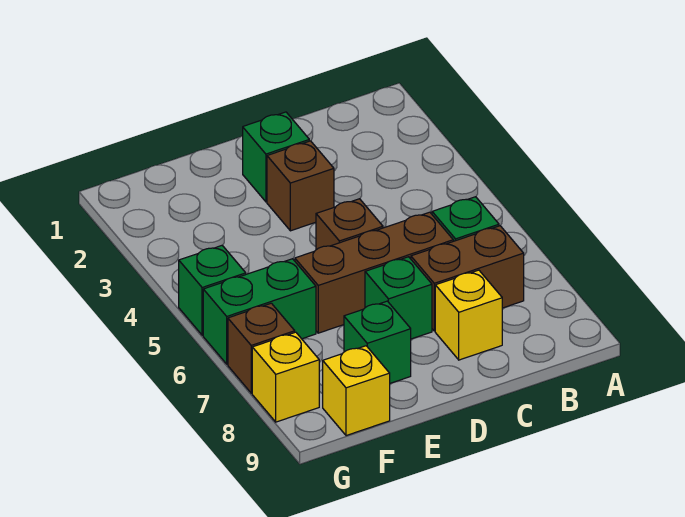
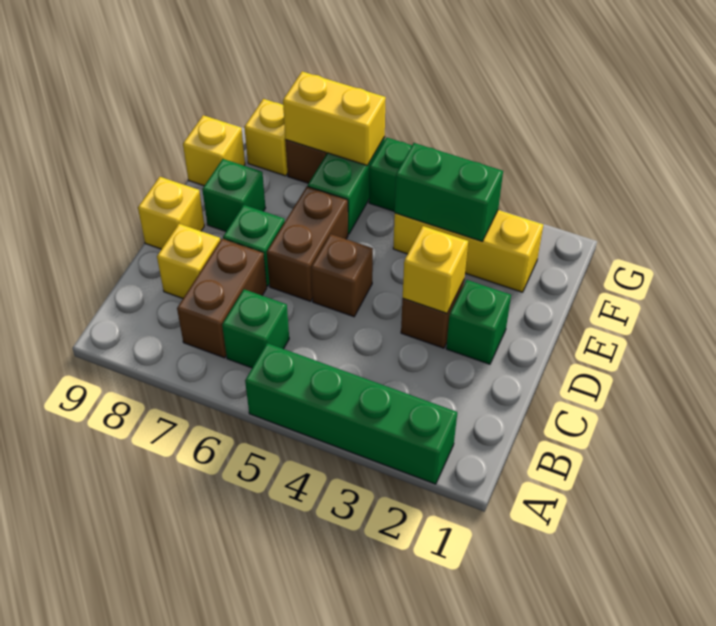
none -> green 1x4 brick [245,343,457,484]
brown 1x3 brick [295,212,453,333] -> brown 1x2 brick [267,186,348,301]
none -> yellow 1x1 brick [403,226,468,313]
none -> yellow 1x1 brick [138,177,204,249]
none -> yellow 1x3 brick [393,210,543,292]
none -> green 1x2 brick [395,143,503,241]
none -> yellow 1x2 brick [283,71,386,165]

